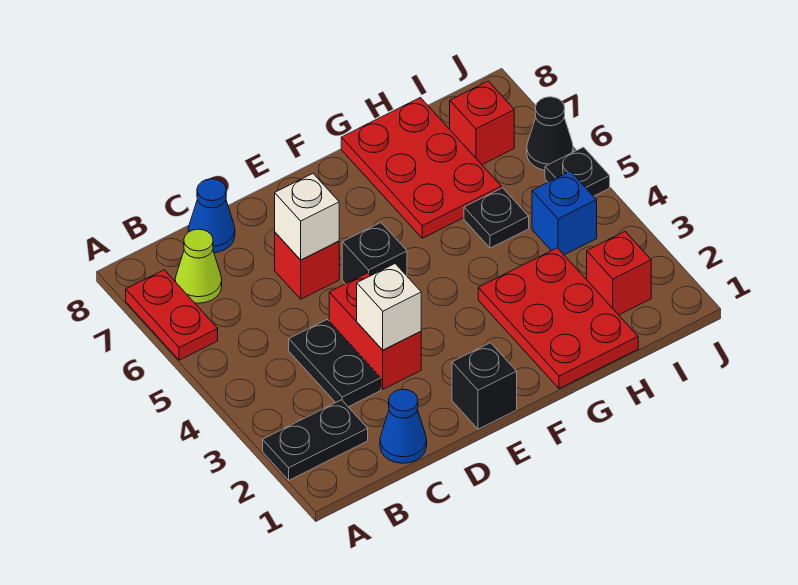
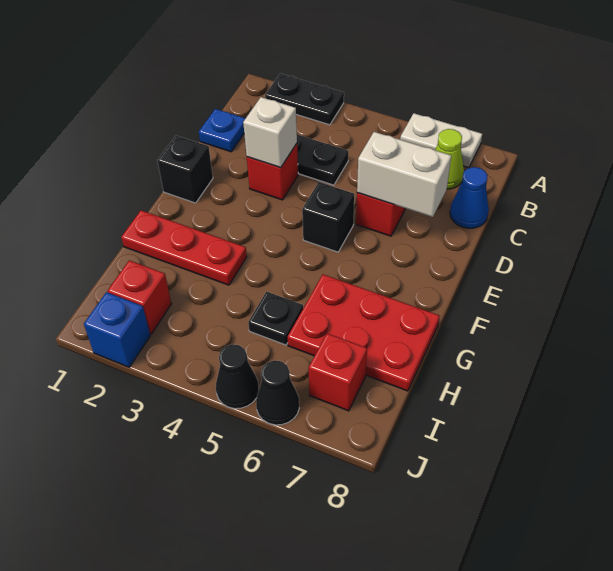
black 1x2 plate [263,400,368,480] -> black 1x2 plate turned to [265,73,344,125]
red 1x2 plate [126,270,218,360] -> white 1x2 plate [400,113,482,168]
blue 1x1 cone [380,389,427,463] -> blue 1x1 plate [199,109,246,152]
red 1x2 brick [329,273,421,389] -> red 1x1 brick [247,144,298,200]
white 1x1 brick [275,174,339,260] -> white 1x2 brick [357,132,451,217]
red 2x3 plate [478,248,638,389] -> red 1x3 plate [121,210,247,285]
blue 1x1 brick [532,171,597,255] -> blue 1x1 brick moved to [84,292,150,367]
black 1x1 plate [545,147,610,196] -> black 1x1 cone [216,344,259,409]

